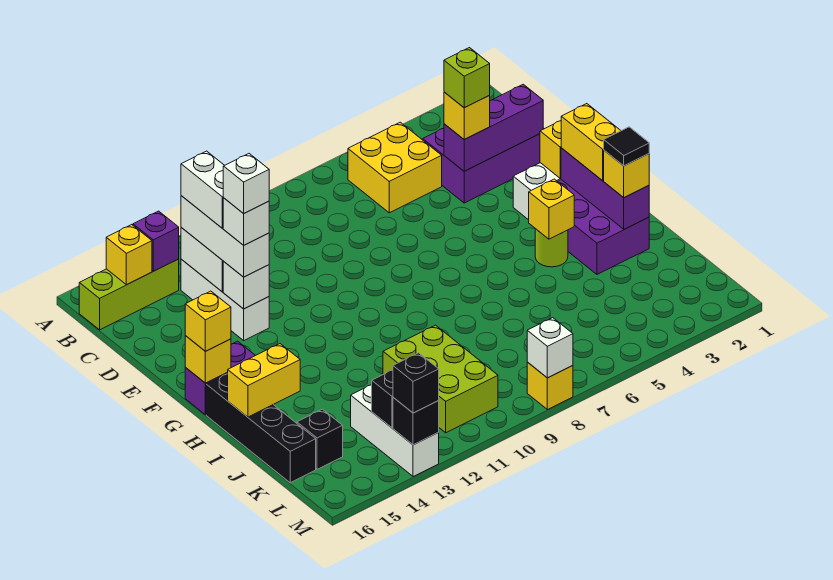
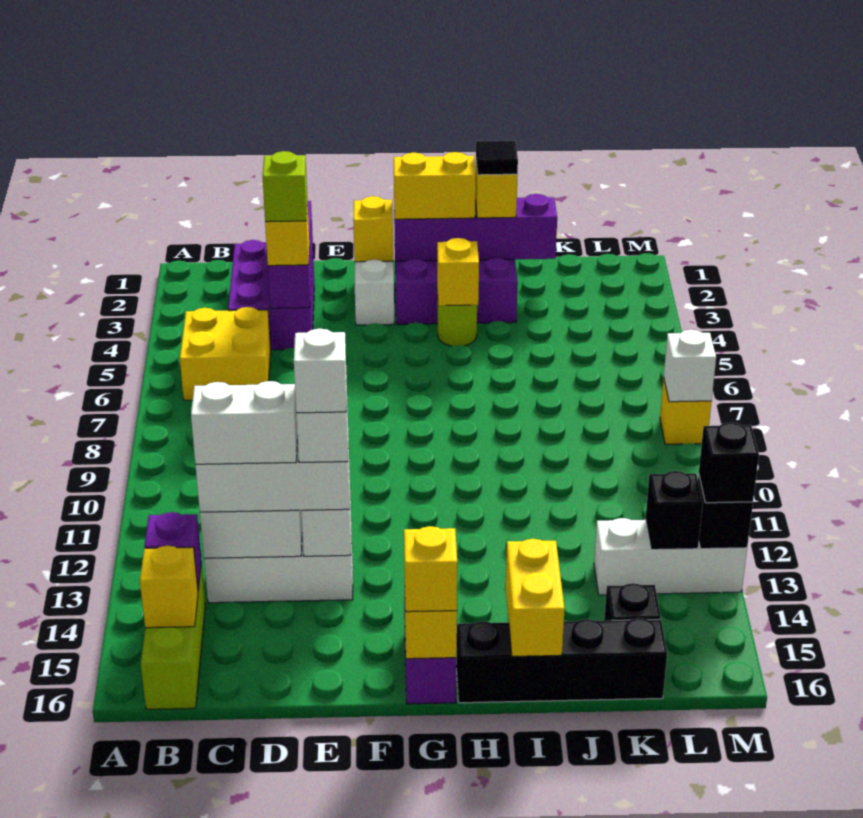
purple 1x3 brick [561,148,649,229] -> purple 1x4 brick [394,194,557,261]
lime 2x3 brick [383,325,498,433] -> none

